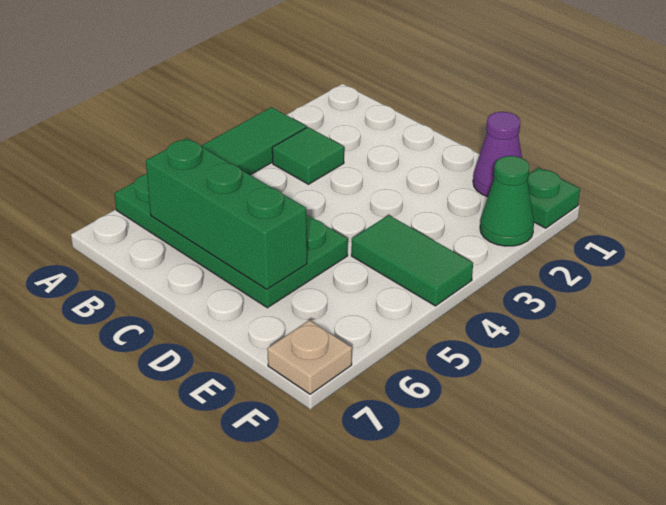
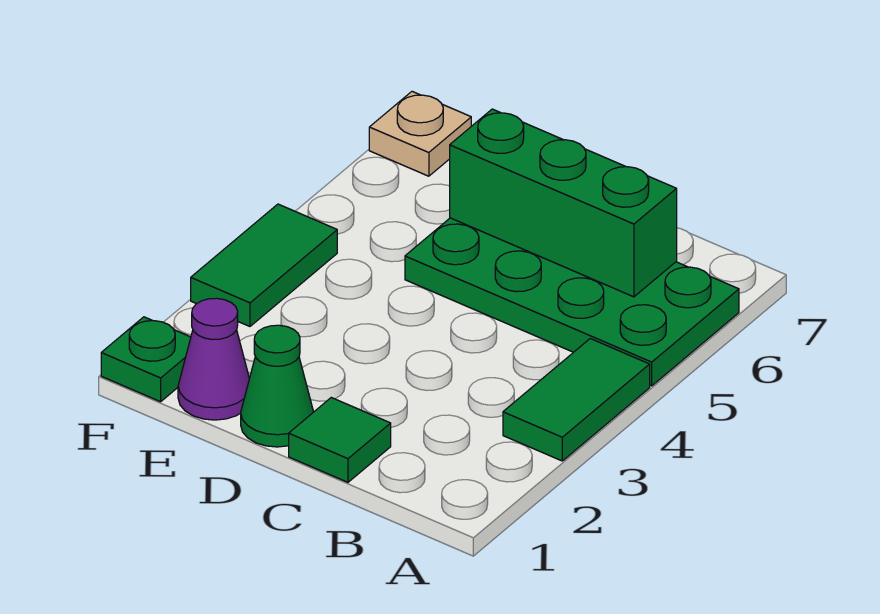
green 1x1 tile [272,127,344,184] -> green 1x1 tile moved to [289,398,391,482]
green 1x2 tile [351,215,473,306] -> green 1x2 tile turned to [191,204,337,326]
green 1x1 cone [480,156,534,246] -> green 1x1 cone moved to [241,325,313,447]

